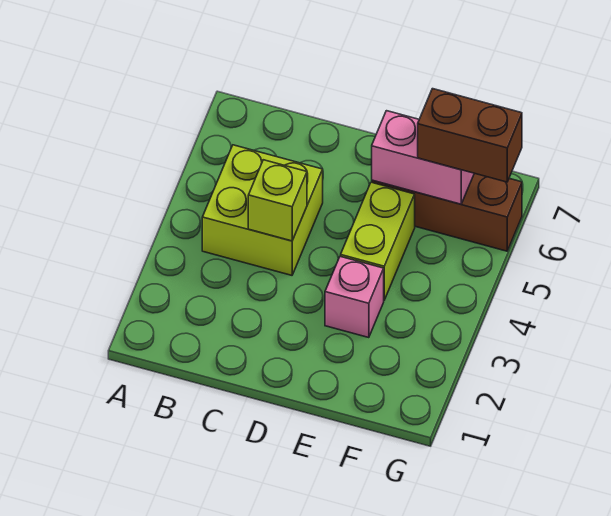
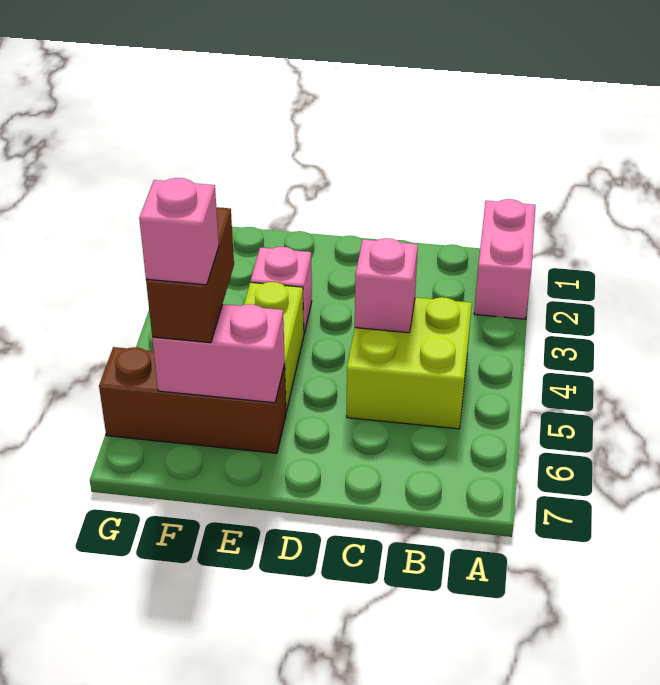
none -> pink 1x2 brick [474,199,536,319]
lime 1x1 brick [248,160,307,241] -> pink 1x1 brick [355,238,418,333]
brown 1x2 brick [418,89,522,182] -> brown 1x2 brick turned to [146,207,234,343]
none -> pink 1x1 brick [139,178,219,285]

